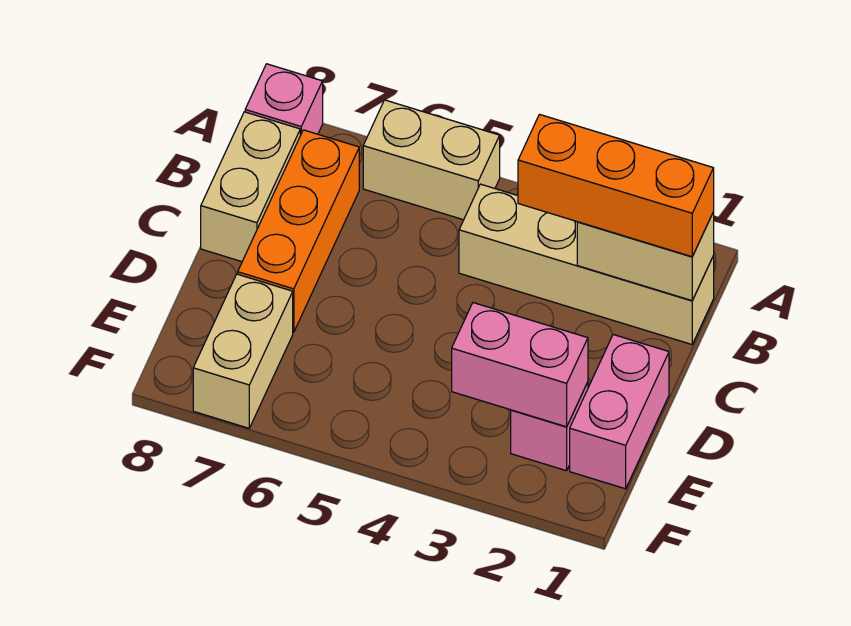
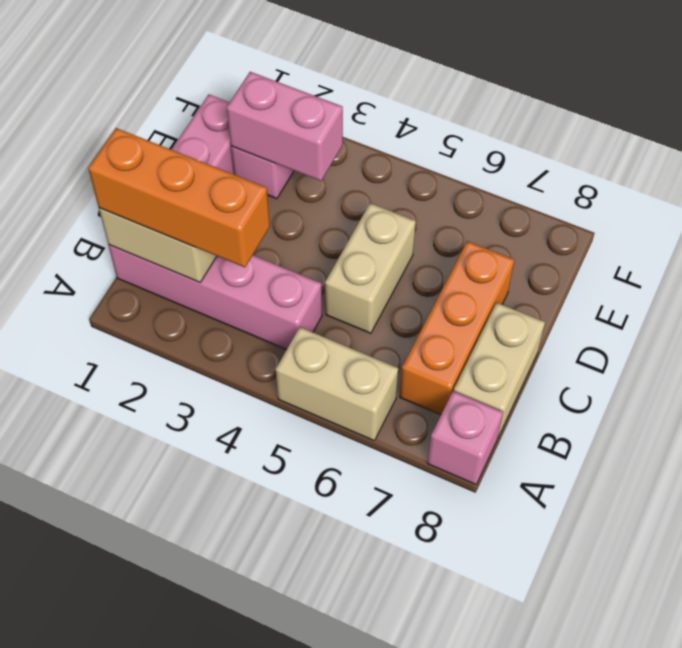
tan 1x4 brick [459,184,714,344] -> pink 1x4 brick [108,245,322,350]
tan 1x2 brick [193,274,293,428] -> tan 1x2 brick moved to [325,203,416,333]

